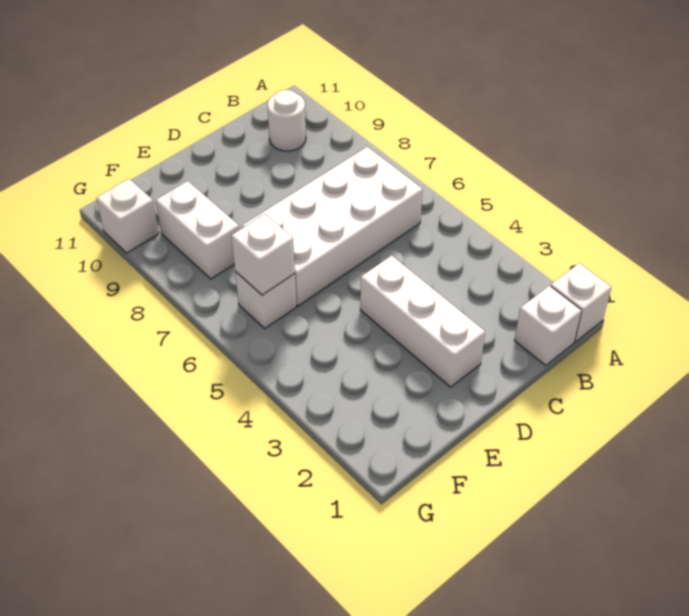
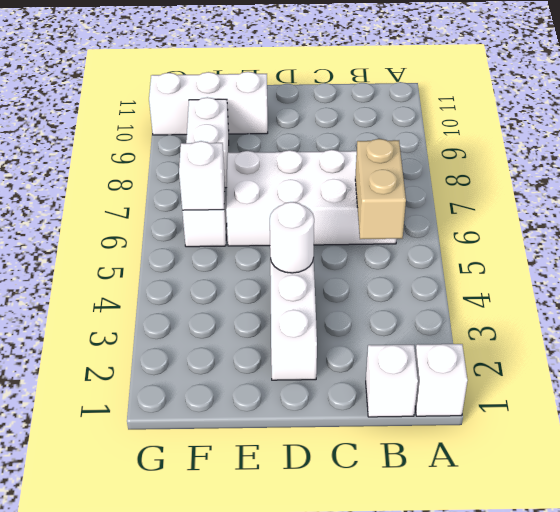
none -> tan 1x2 brick [355,139,406,239]
white 1x1 round brick [267,90,306,151] -> white 1x1 round brick moved to [270,202,314,273]
white 1x1 brick [97,179,159,253] -> white 1x3 brick [149,72,268,135]

